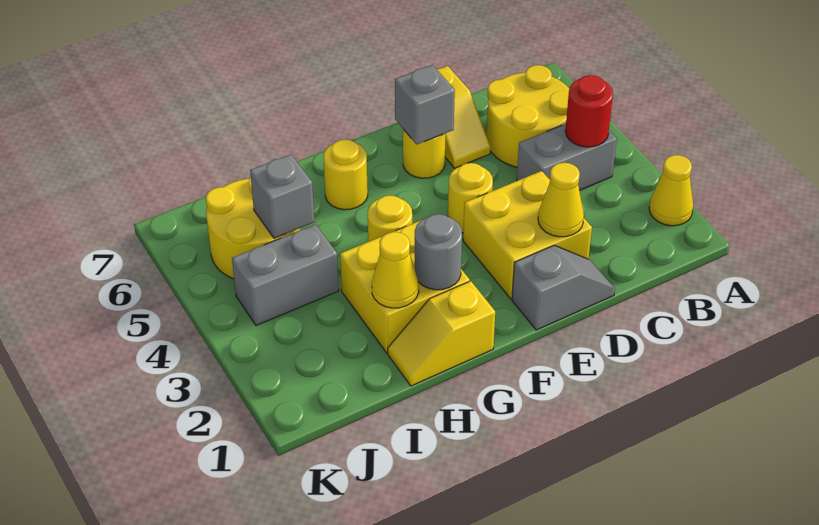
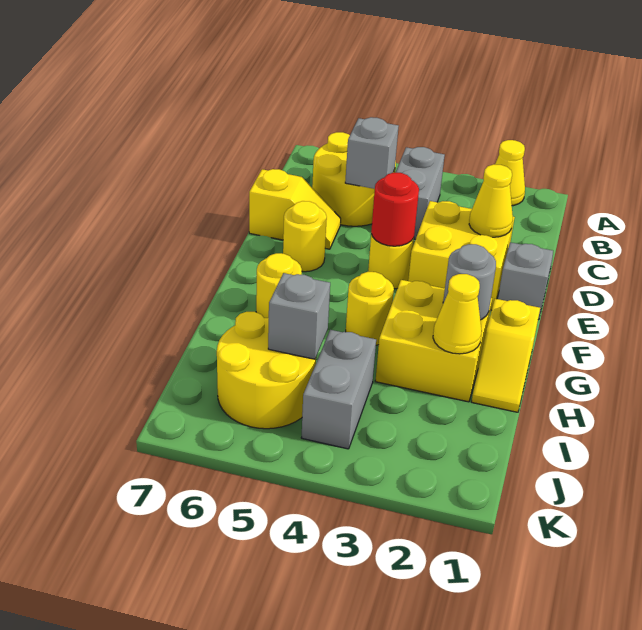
red 1x1 round brick [565,75,613,147] -> red 1x1 round brick moved to [371,173,419,246]
grey 1x1 brick [395,65,455,145] -> grey 1x1 brick moved to [345,117,399,189]

